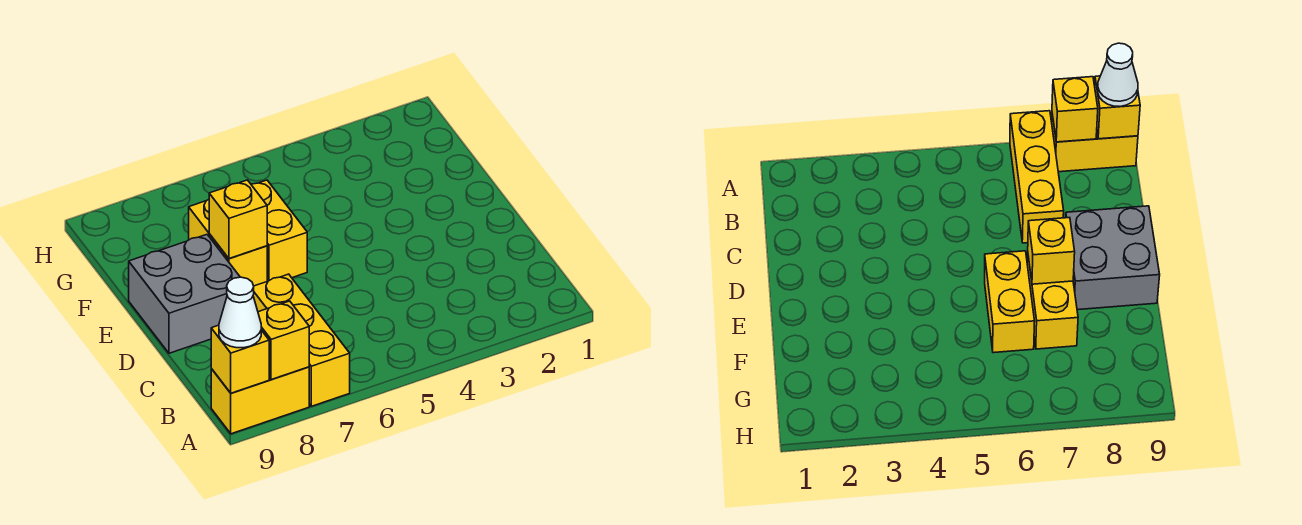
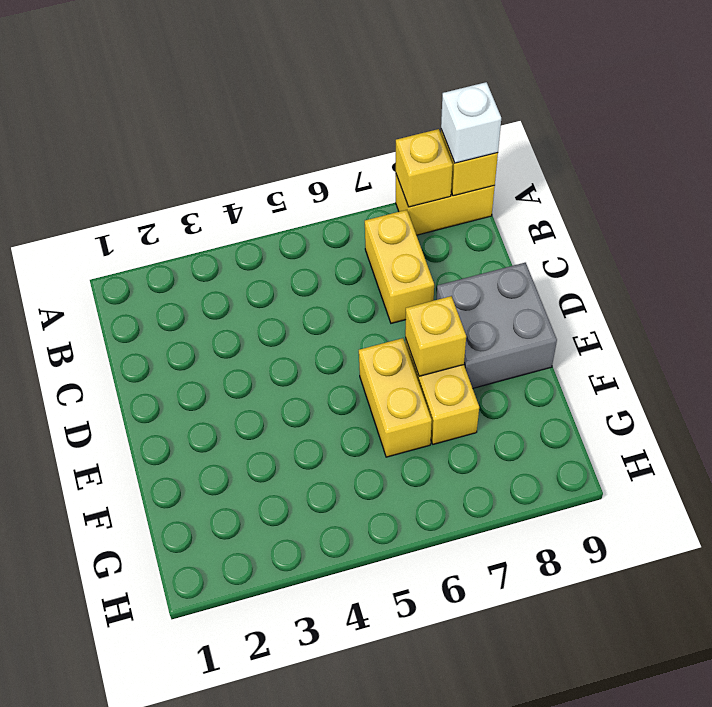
yellow 1x3 brick [253,274,350,406] -> yellow 1x2 brick [365,210,434,323]
white 1x1 cone [219,277,261,348] -> white 1x1 brick [441,82,501,163]

